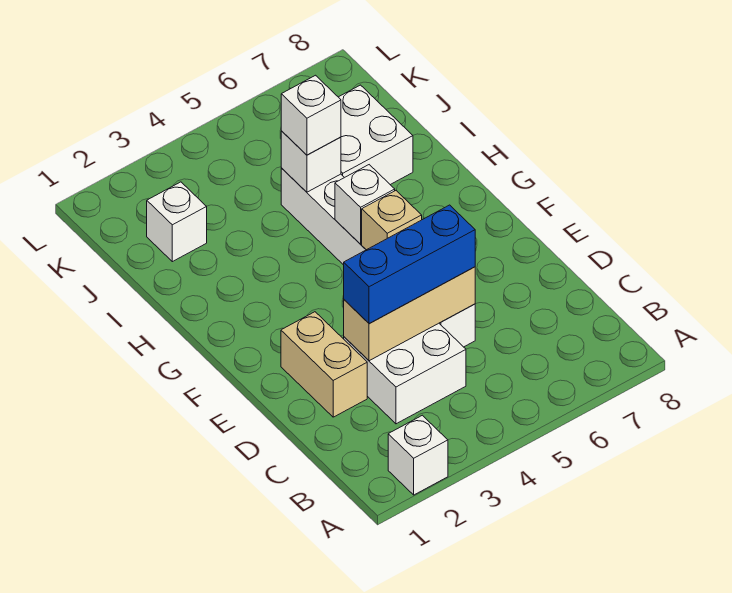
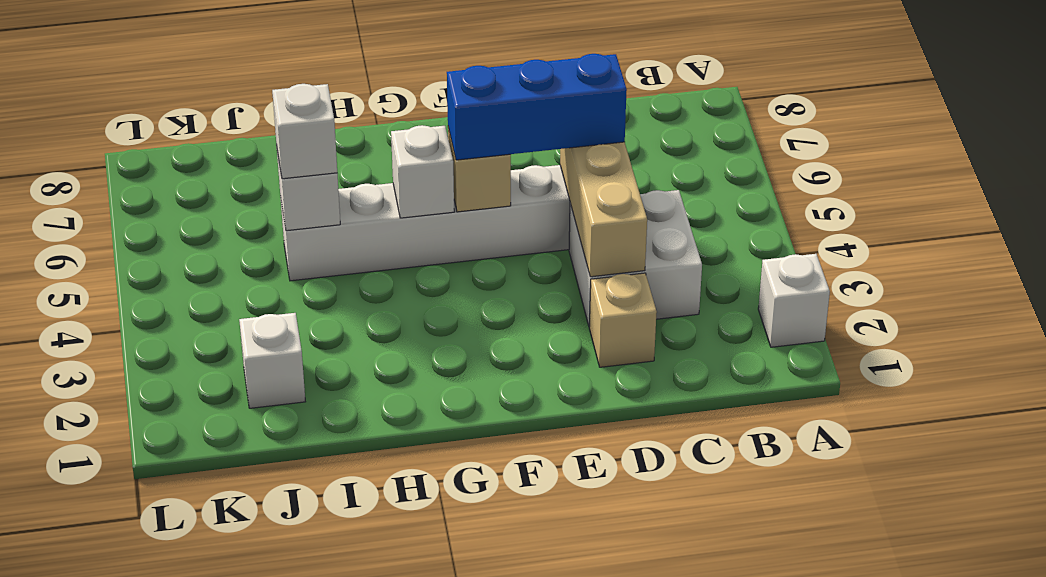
tan 1x2 brick [281,312,367,417] -> tan 1x1 brick [589,273,657,367]
blue 1x3 brick [344,205,475,323] -> blue 1x3 brick turned to [447,54,627,160]
white 2x2 brick [339,85,413,185] -> none

